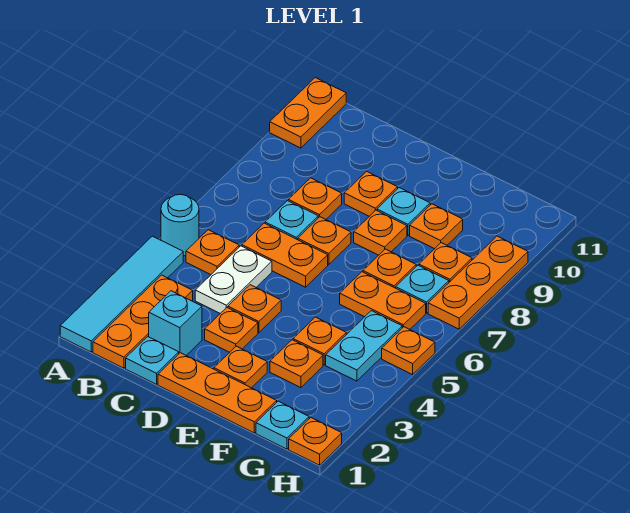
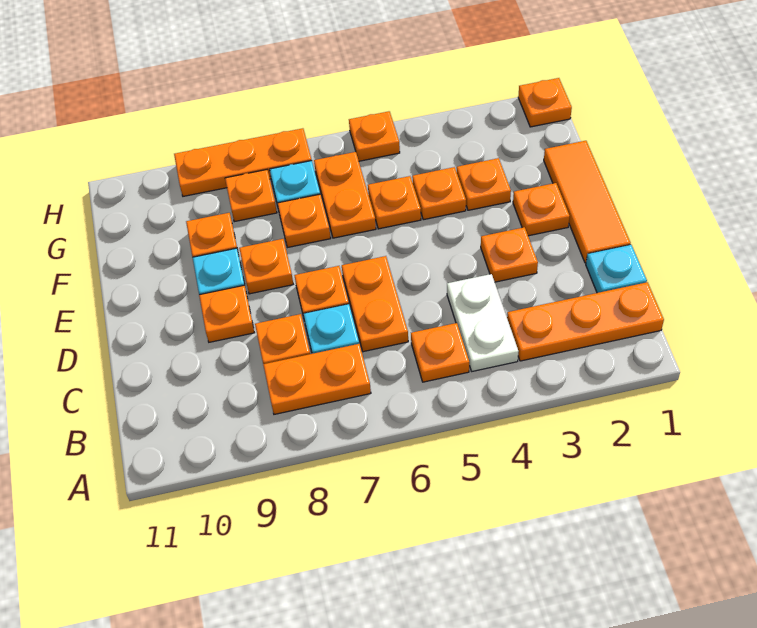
cyan 1x4 tile [60,236,183,352] -> none
cyan 1x1 round brick [161,195,199,256] -> none
orange 1x2 plate [270,78,346,148] -> orange 1x2 plate moved to [263,344,371,414]
cyan 1x1 brick [149,291,202,355] -> none
white 1x2 plate [195,246,272,313] -> white 1x2 plate turned to [447,274,519,371]
orange 1x3 plate [158,353,277,433] -> orange 1x3 tile [544,141,630,263]
orange 1x1 plate [228,285,281,333] -> orange 1x1 plate moved to [368,176,421,229]
cyan 1x1 plate [256,401,309,449] -> none
cyan 1x2 plate [326,311,402,381] -> none

